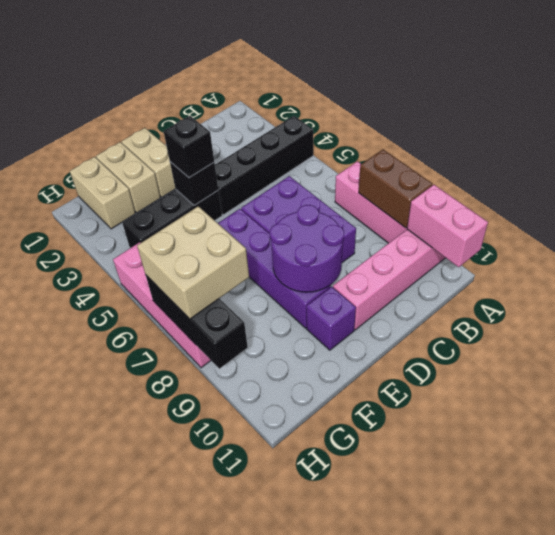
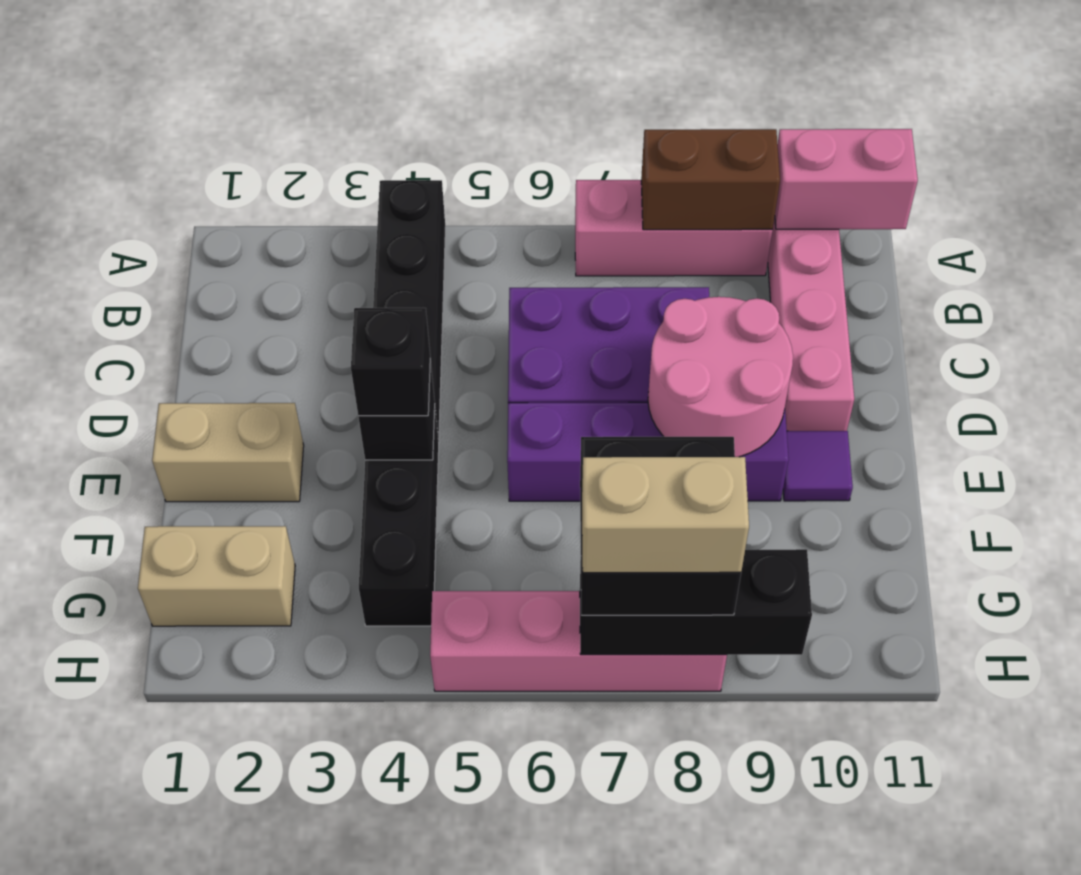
purple 2x2 round brick [270,205,344,292] -> pink 2x2 round brick [648,297,793,457]
purple 1x1 brick [306,287,356,350] -> purple 1x1 tile [783,431,853,501]
tan 1x2 brick [96,142,160,213] -> tan 1x2 brick moved to [582,457,749,573]
tan 2x2 brick [137,206,249,319] -> black 2x2 brick [580,437,741,615]

